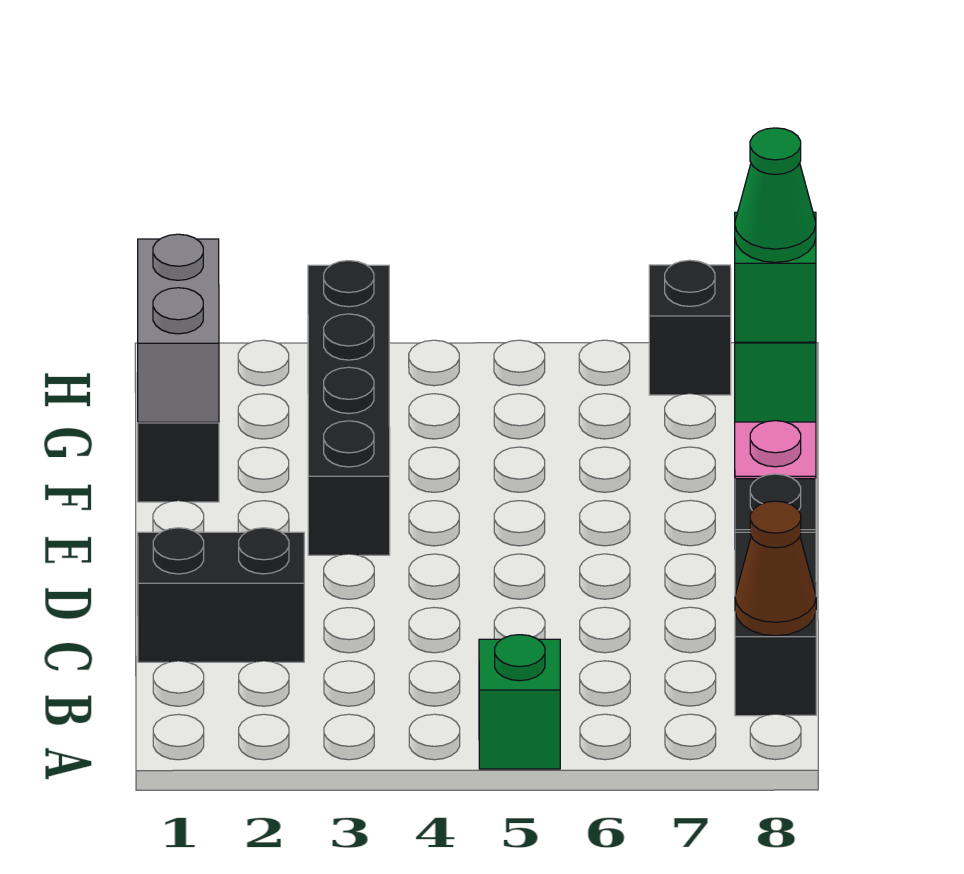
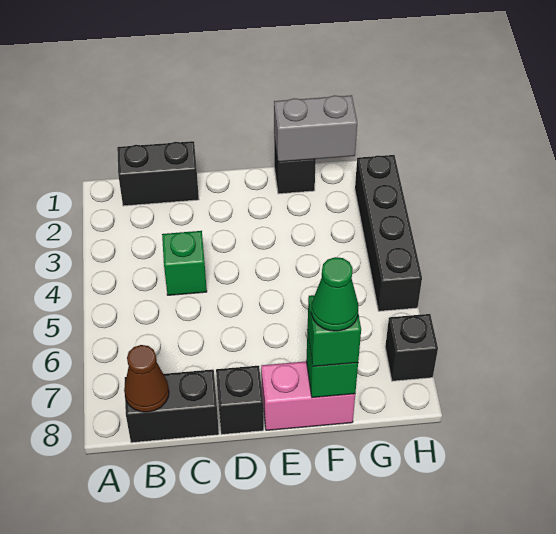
green 1x1 brick [479,635,560,769] -> green 1x1 brick moved to [162,231,207,295]
black 1x2 brick [138,528,304,662] -> black 1x2 brick turned to [117,141,199,206]
black 1x4 brick [308,261,390,555] -> black 1x4 brick turned to [355,155,422,311]

